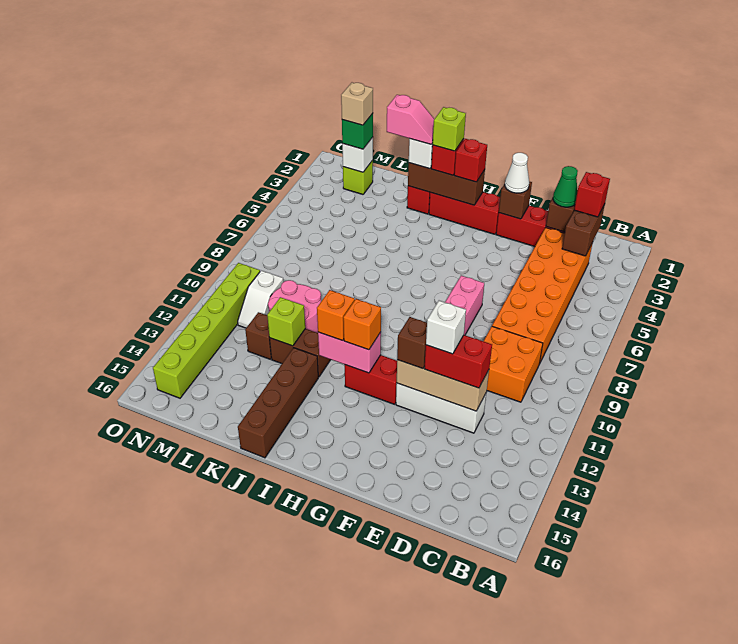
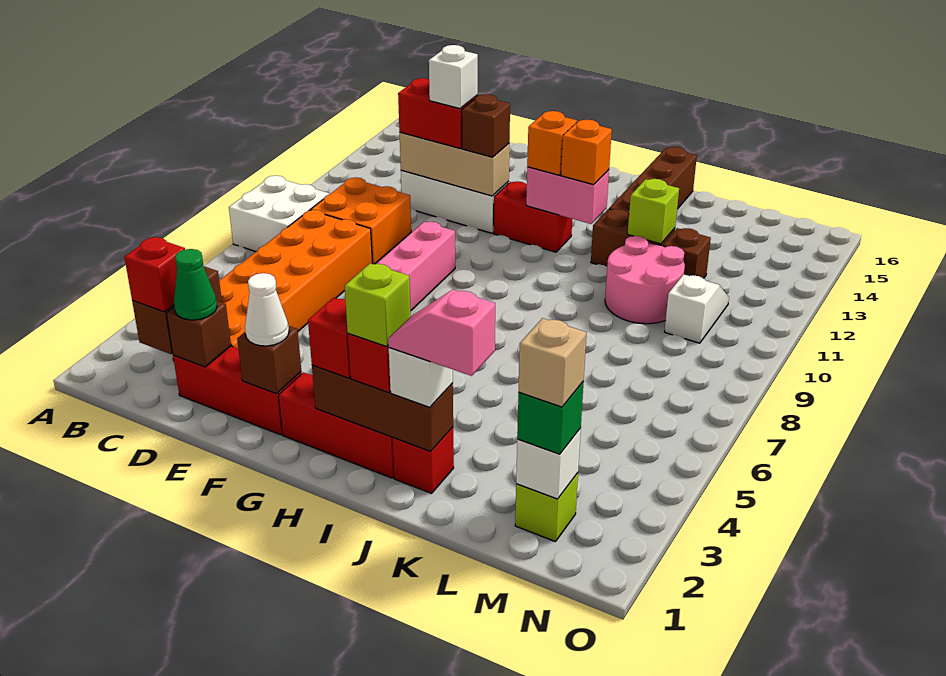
none -> white 2x2 brick [229,176,329,252]
lime 1x6 brick [153,263,260,398] -> none

